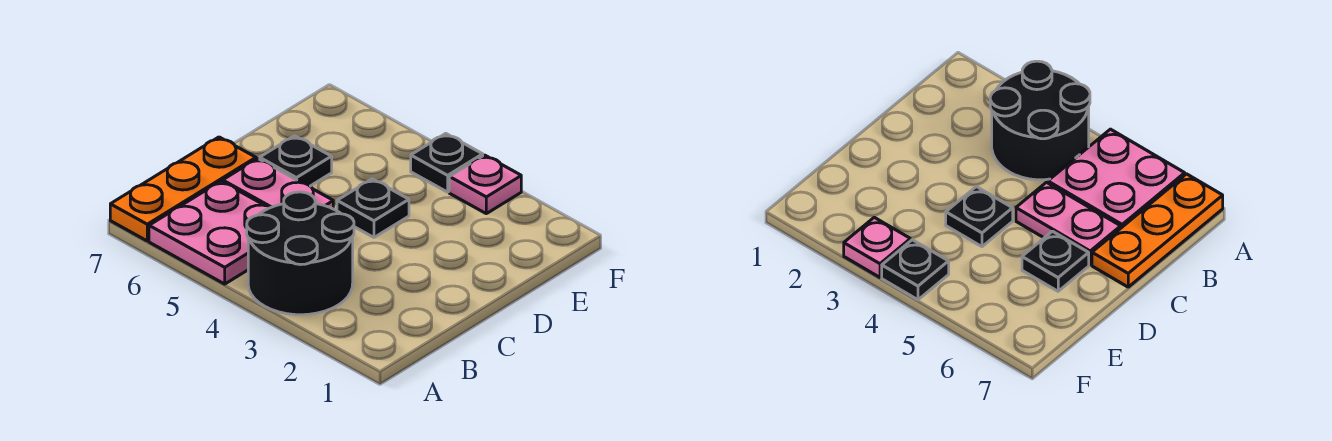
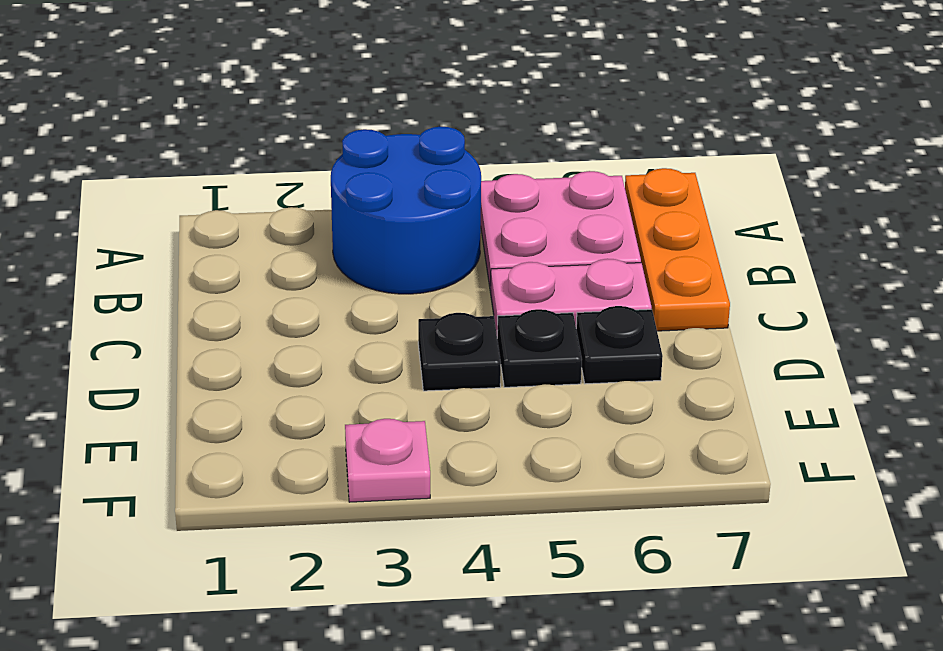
black 2x2 round brick [247,192,354,315] -> blue 2x2 round brick [331,127,481,294]
black 1x1 plate [411,134,483,192] -> black 1x1 plate moved to [497,309,582,387]

